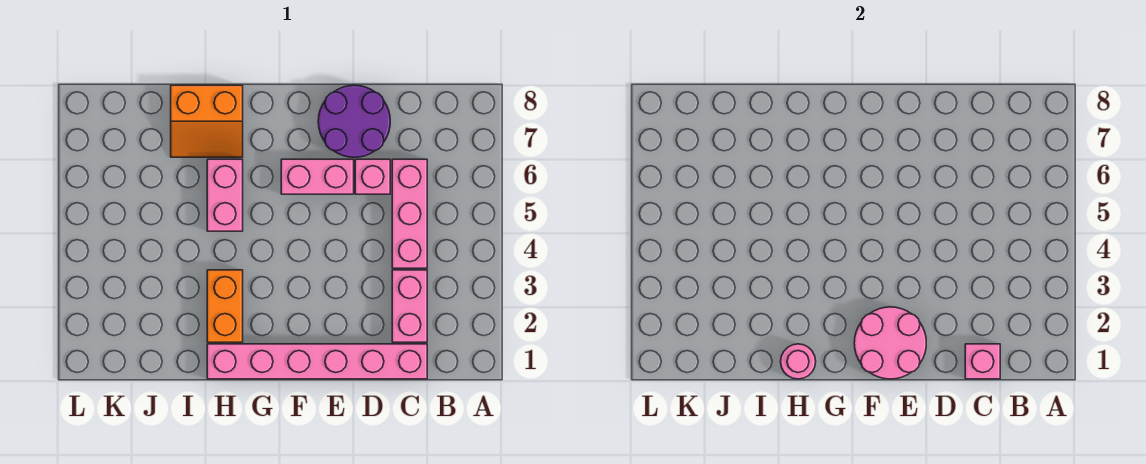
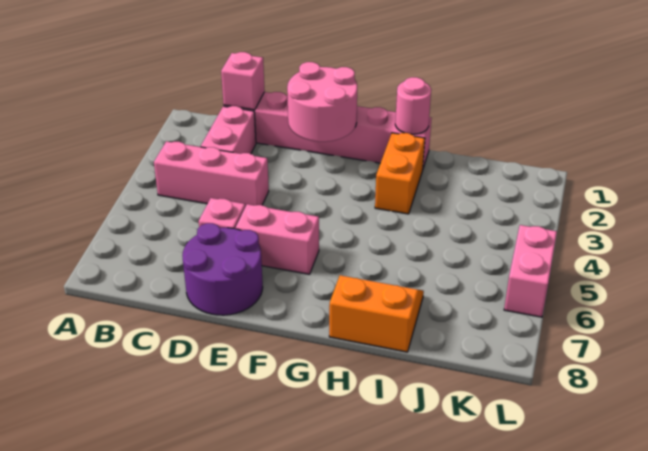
pink 1x3 brick [392,159,427,268] -> pink 1x3 brick turned to [154,141,269,207]
pink 1x2 brick [207,159,243,231] -> pink 1x2 brick moved to [504,225,557,317]

